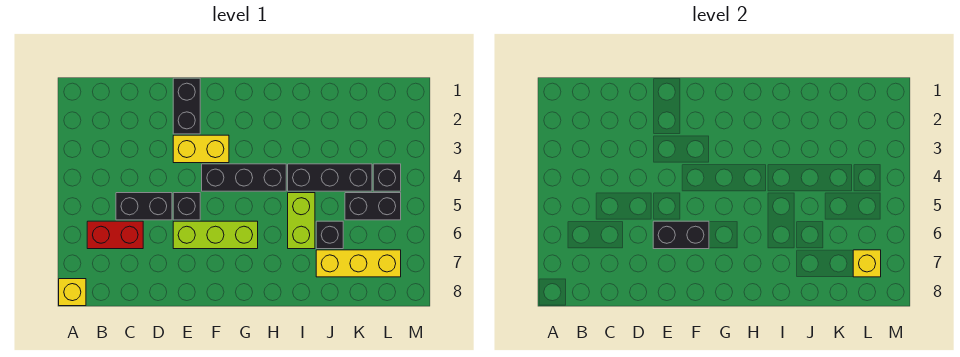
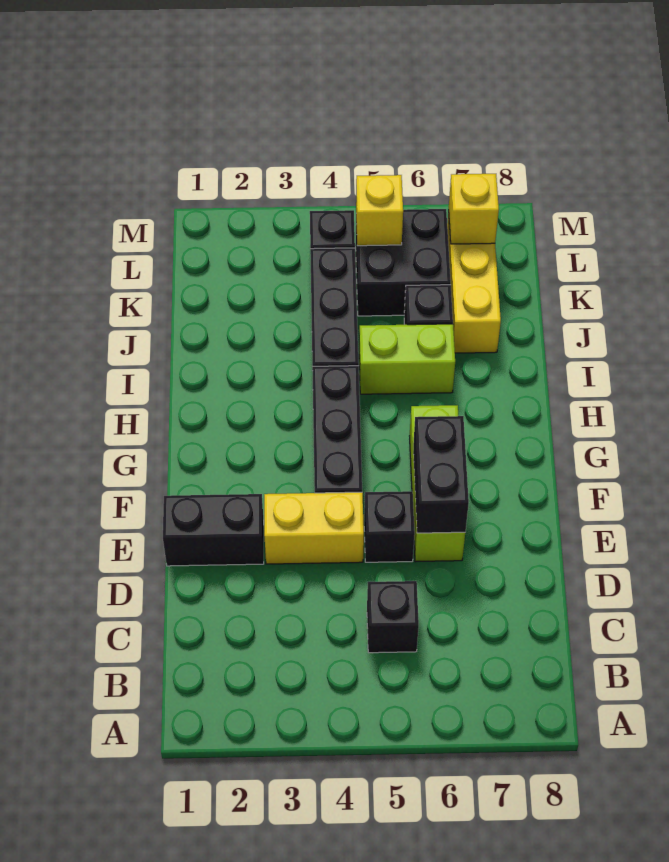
yellow 1x1 brick [59,279,86,306] -> yellow 1x1 brick moved to [356,175,403,246]
red 1x2 brick [87,221,143,249] -> none
black 1x2 brick [116,193,172,220] -> black 1x1 brick [367,581,419,653]
yellow 1x2 brick [173,135,229,163] -> yellow 1x2 brick turned to [264,492,364,564]
black 1x2 brick [345,193,401,220] -> black 2x2 brick [356,209,451,316]

